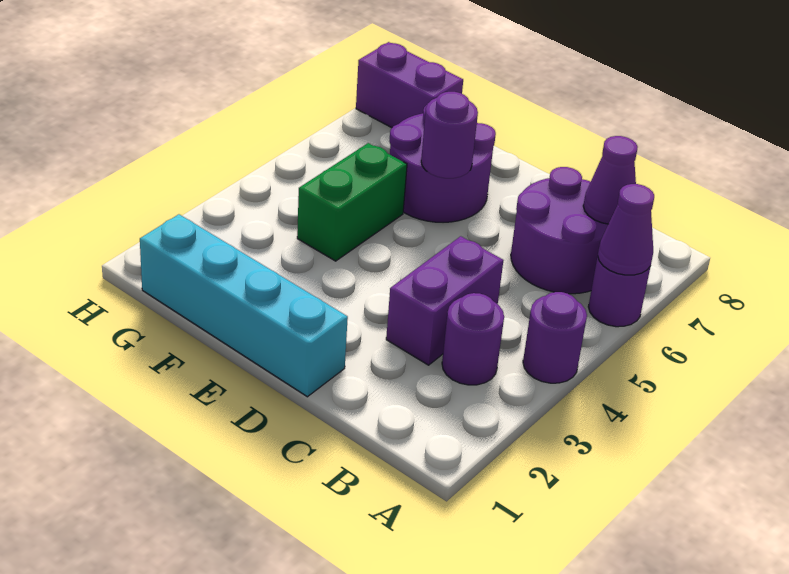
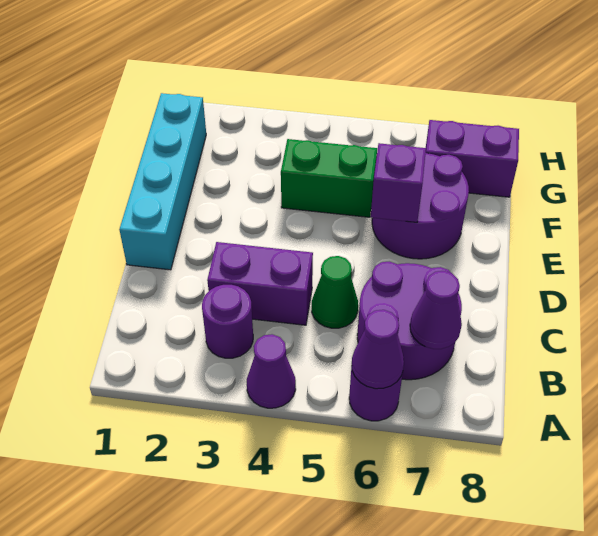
purple 1x1 round brick [523,292,587,383] -> purple 1x1 cone [247,334,296,408]
none -> green 1x1 cone [312,256,358,328]
purple 1x1 round brick [421,92,478,178] -> purple 1x1 brick [371,143,426,222]
purple 1x2 brick [356,42,463,128] -> purple 1x2 brick turned to [426,120,519,197]

